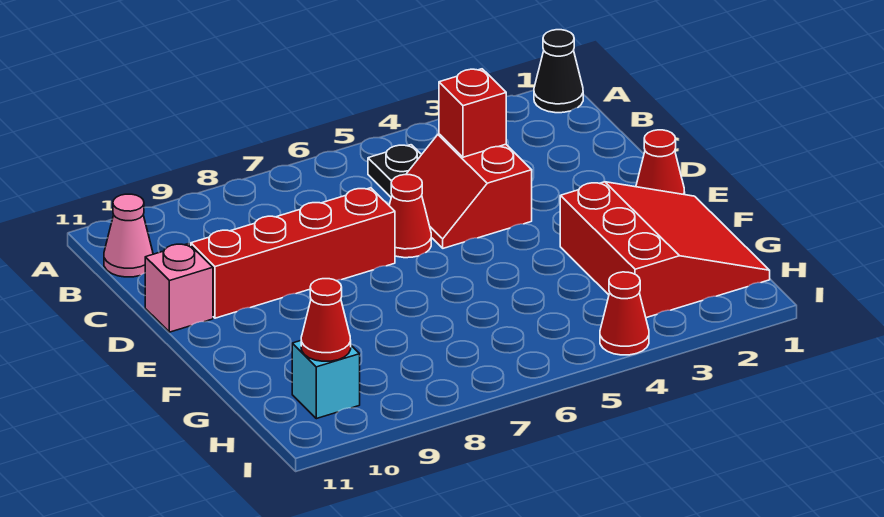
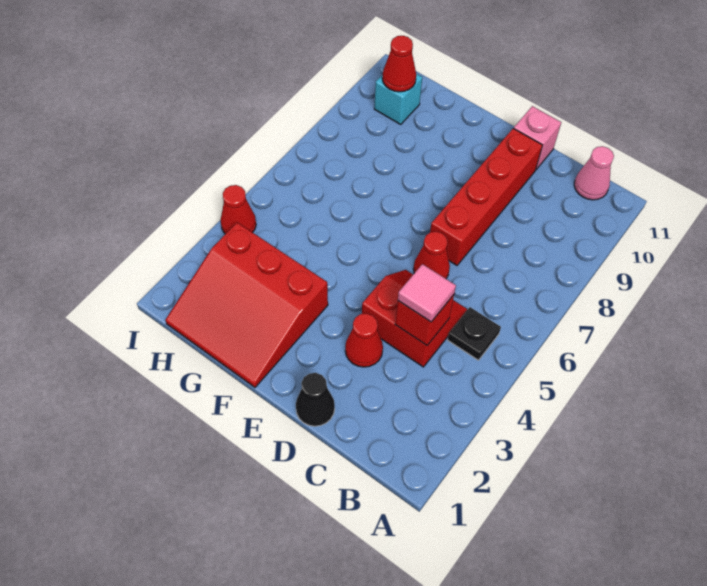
black 1x1 cone [534,30,583,113] -> black 1x1 cone moved to [296,373,335,426]
none -> pink 1x1 tile [398,264,456,322]
red 1x1 cone [636,130,685,195] -> red 1x1 cone moved to [345,313,383,367]

